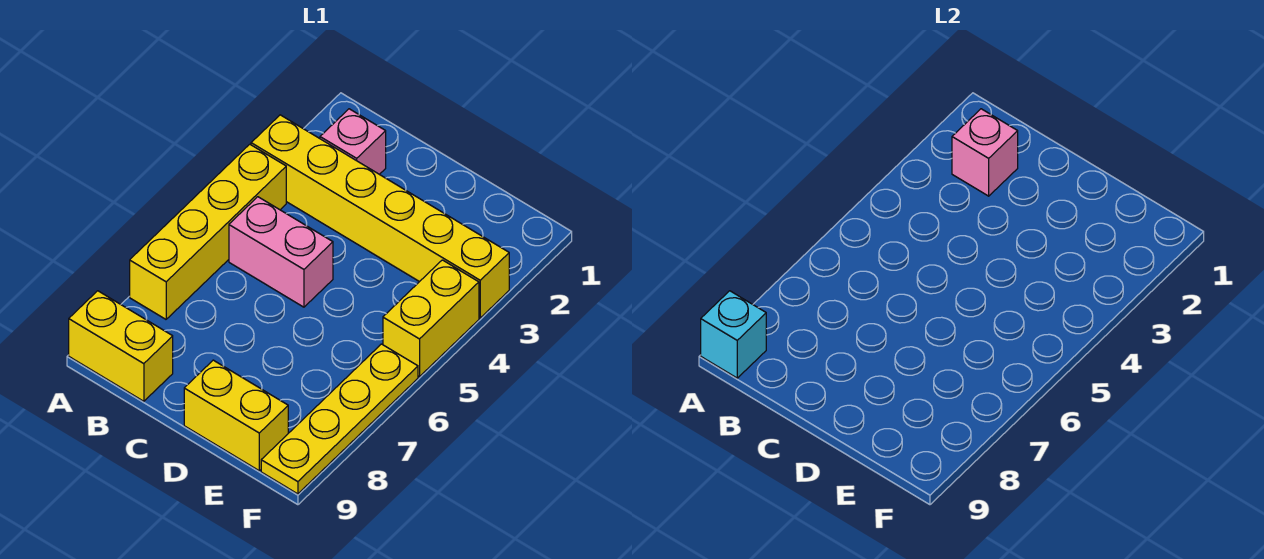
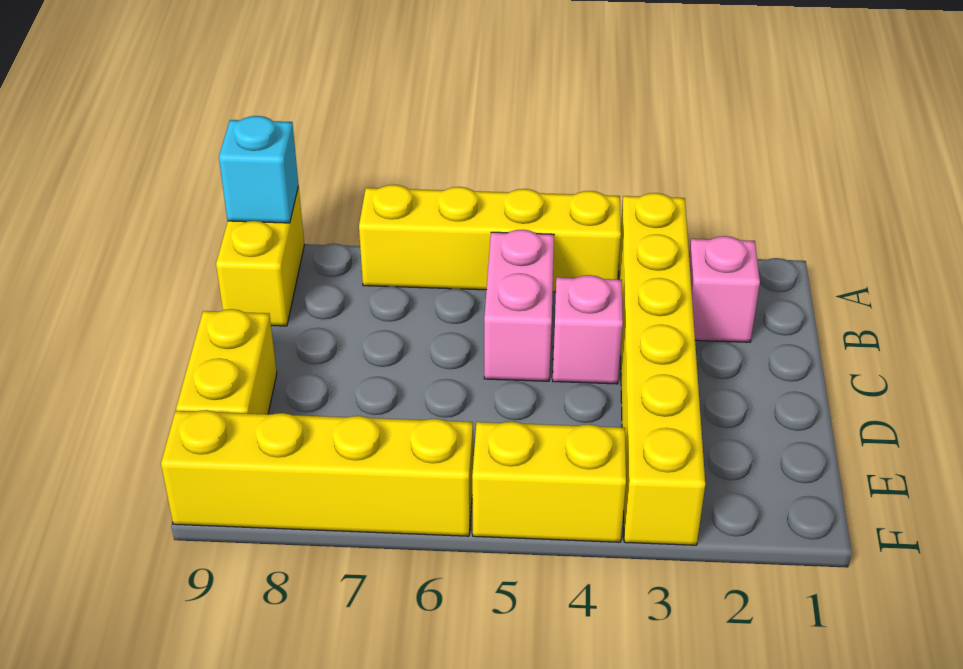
pink 1x1 brick [952,109,1018,196] -> pink 1x1 brick moved to [553,275,623,384]
yellow 1x4 plate [261,344,418,494] -> yellow 1x4 brick [161,410,473,536]

